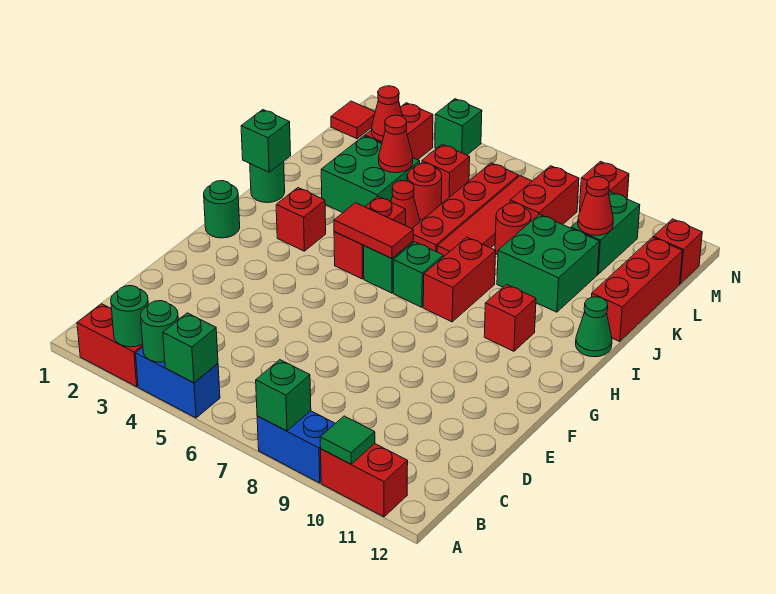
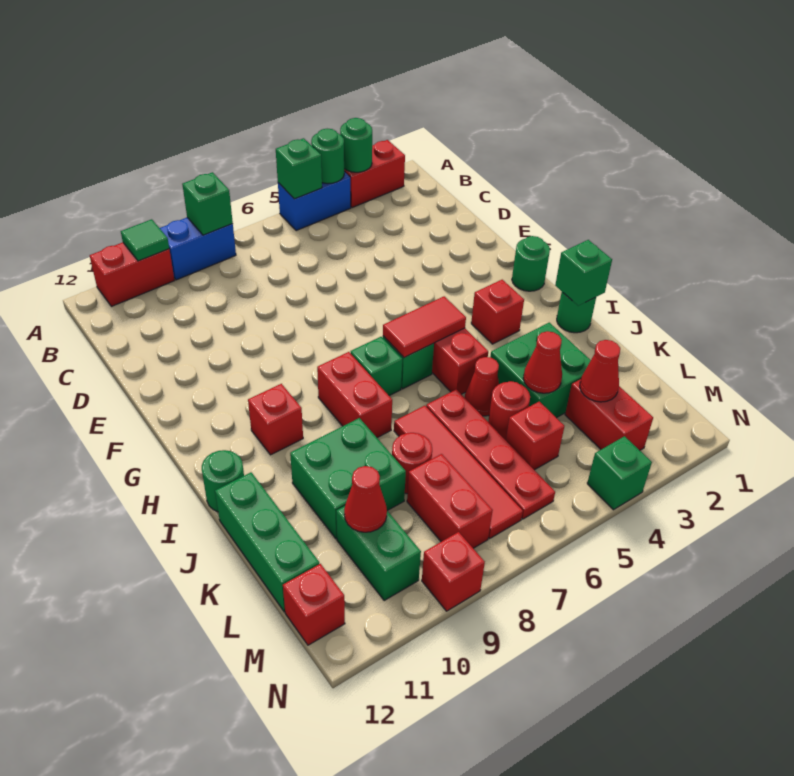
green 1x1 cone [576,297,612,357] -> green 1x1 round brick [202,450,244,512]
red 1x3 brick [592,237,683,341] -> green 1x3 brick [215,472,319,612]
red 1x1 tile [331,101,375,139] -> none

